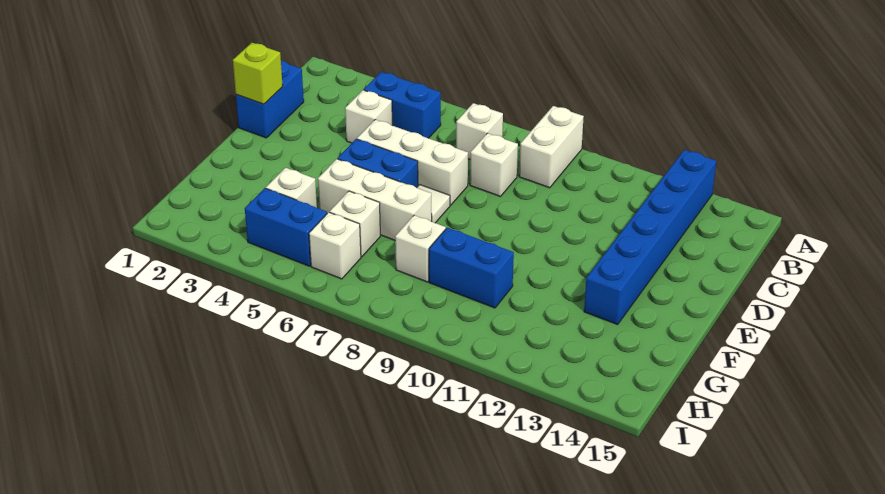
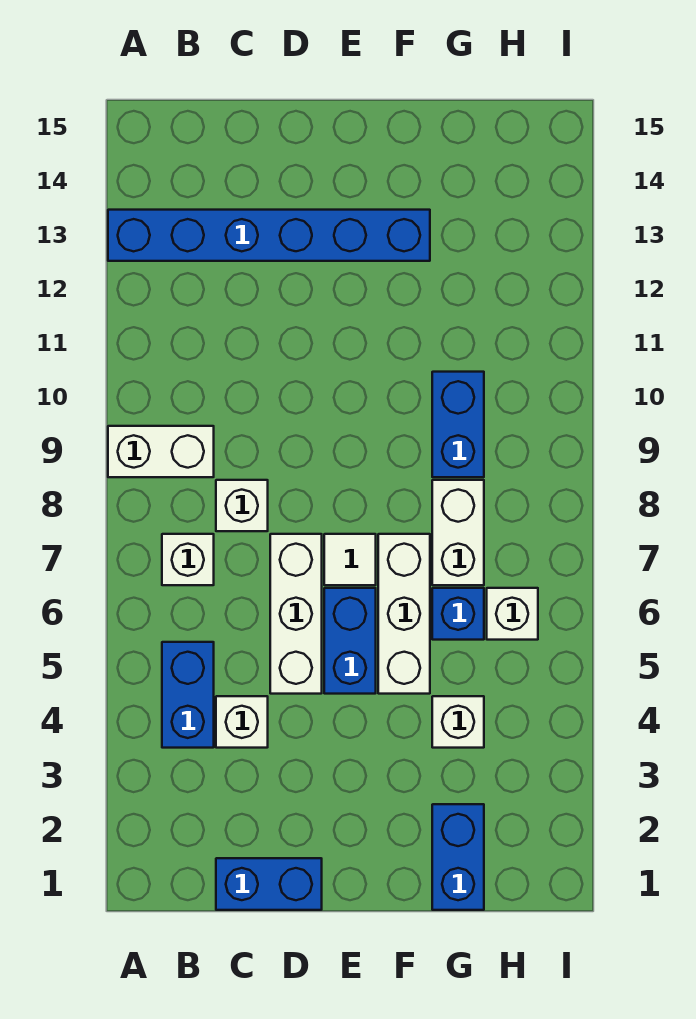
lime 1x1 brick [233,43,283,104] -> none
white 1x1 brick [330,191,380,257] -> blue 1x1 brick [432,588,484,640]
white 1x1 brick [395,215,446,282] -> white 1x2 brick [432,480,484,585]
blue 1x2 brick [245,188,327,266] -> blue 1x2 brick moved to [432,804,484,910]

